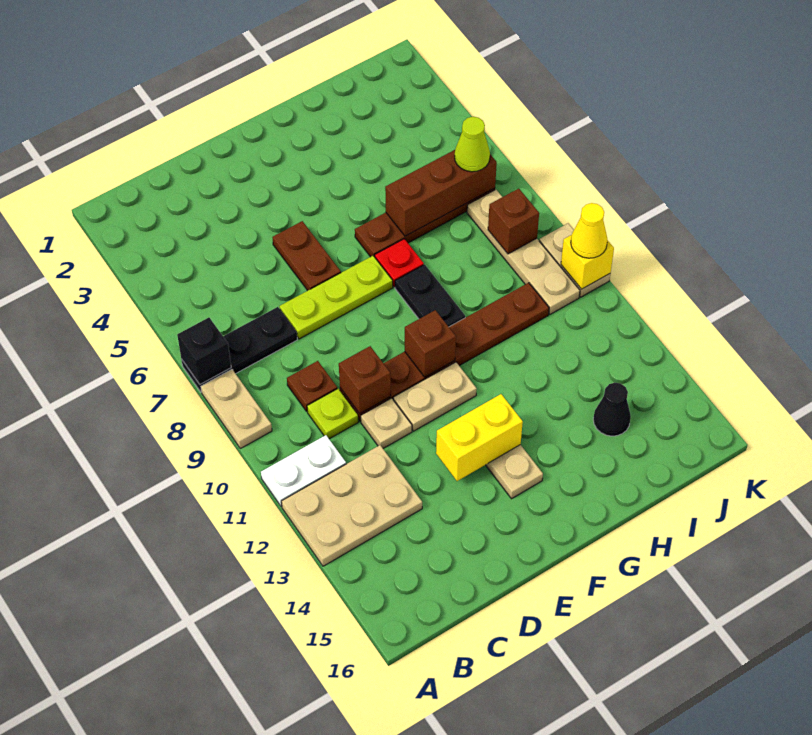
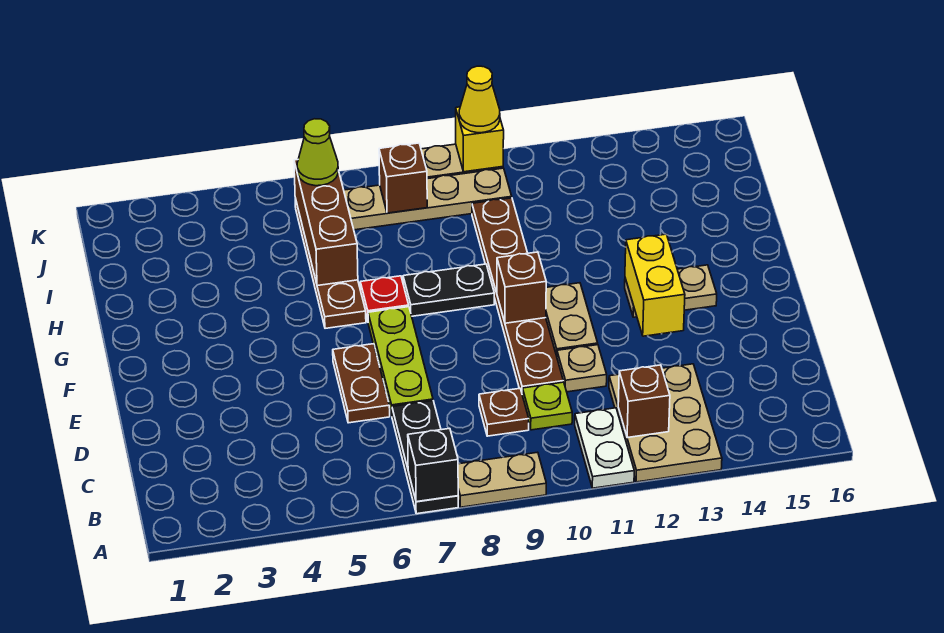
brown 1x1 brick [339,346,391,414] -> brown 1x1 brick moved to [618,365,670,438]
brown 1x2 plate [272,221,341,291] -> brown 1x2 plate turned to [333,344,390,423]
black 1x1 cone [593,383,631,436] -> none

